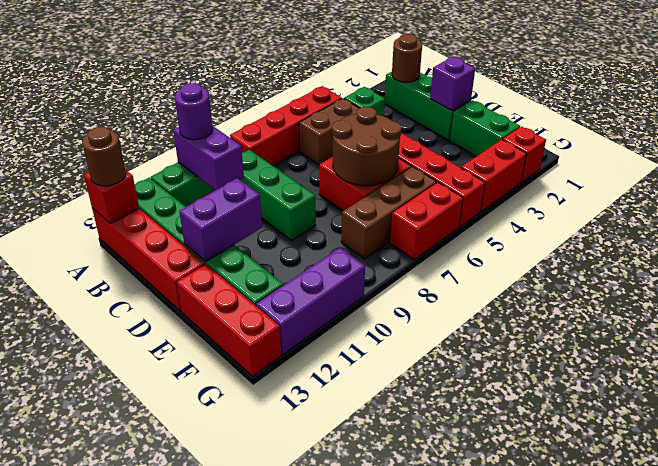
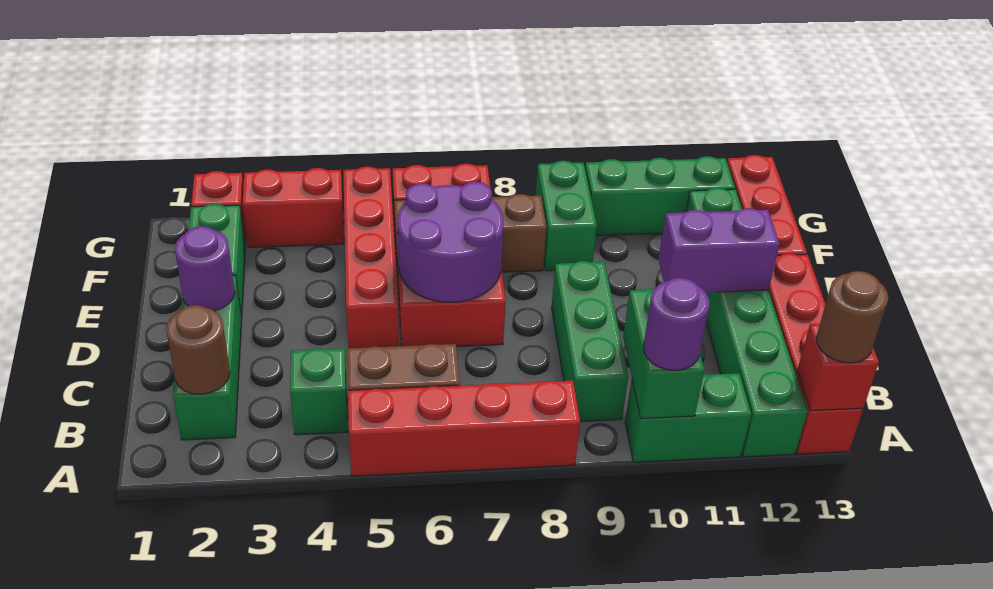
purple 1x2 brick [173,126,244,190] -> green 1x2 brick [623,288,704,419]
purple 1x1 brick [430,57,475,111] -> purple 1x1 round brick [175,226,235,311]
brown 2x2 round brick [332,107,401,186] -> purple 2x2 round brick [398,182,503,302]
none -> green 1x2 brick [536,161,597,271]
purple 1x3 brick [256,248,365,355] -> green 1x3 brick [585,156,735,235]

